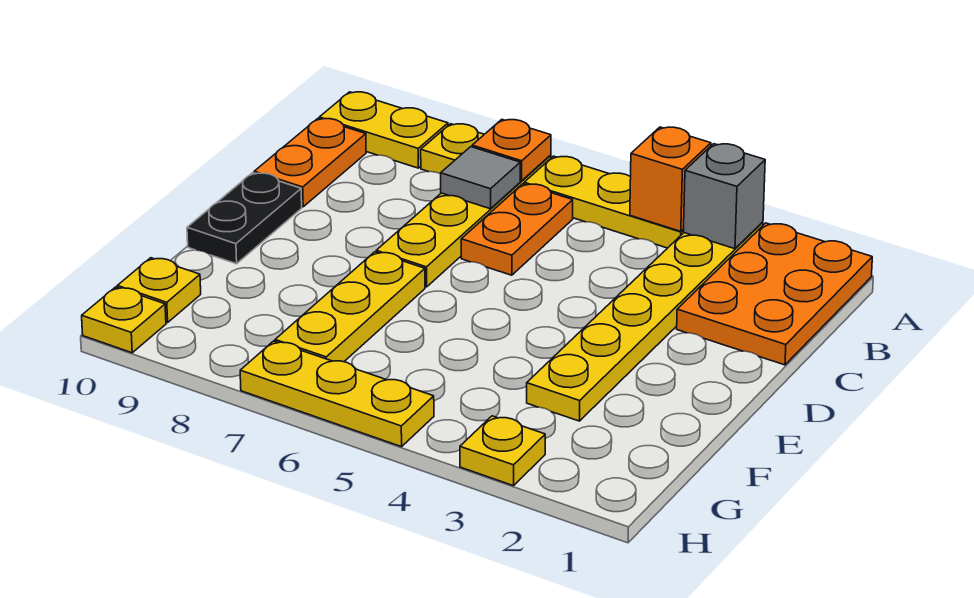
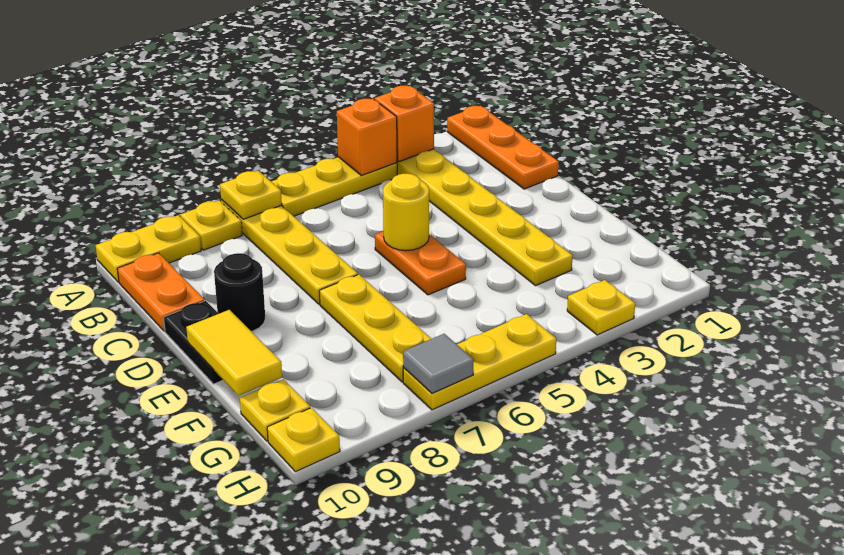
orange 2x3 plate [677,223,872,365] -> orange 1x3 plate [447,106,559,189]
grey 1x1 brick [684,144,765,249] -> orange 1x1 brick [375,85,434,162]
orange 1x1 plate [472,120,551,181] -> yellow 1x1 plate [220,171,282,219]
orange 1x2 plate [461,184,573,275] -> orange 1x2 plate moved to [375,231,466,295]
grey 1x1 tile [441,147,520,209] -> grey 1x1 tile moved to [403,334,474,393]
none -> yellow 1x1 round brick [383,173,429,251]
none -> black 1x1 round brick [214,253,265,331]
none -> yellow 1x2 tile [186,310,282,396]

